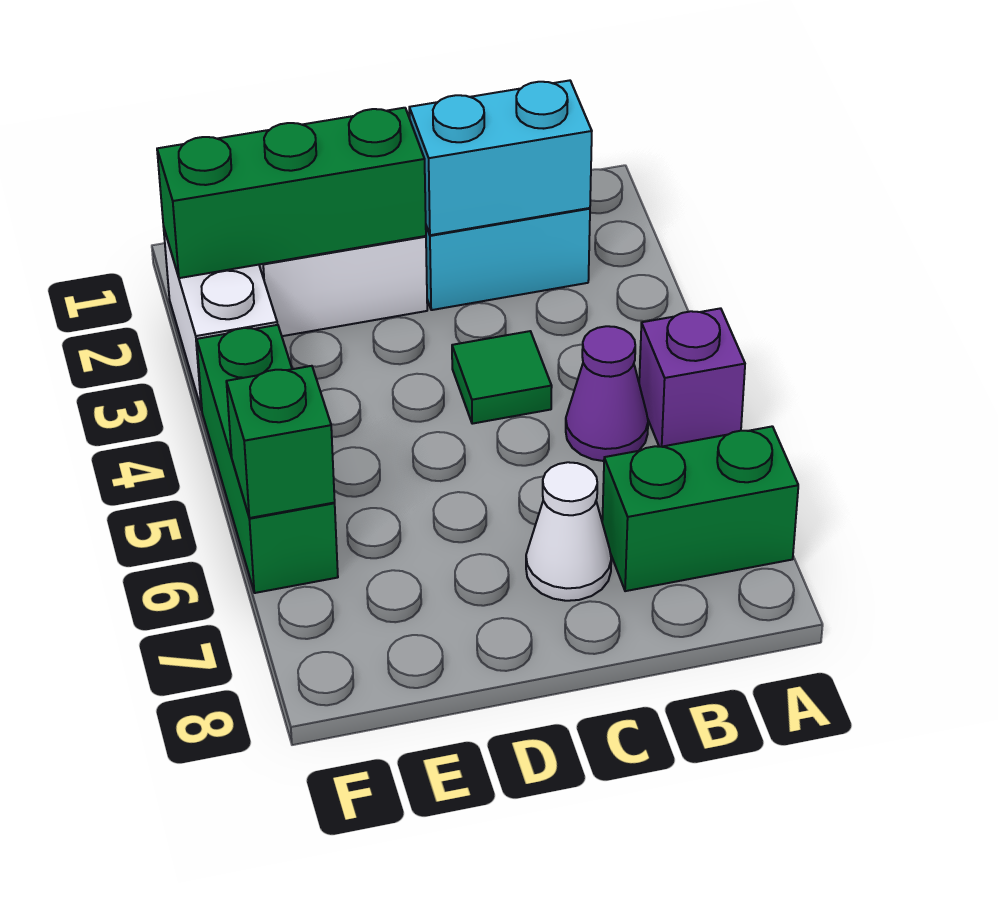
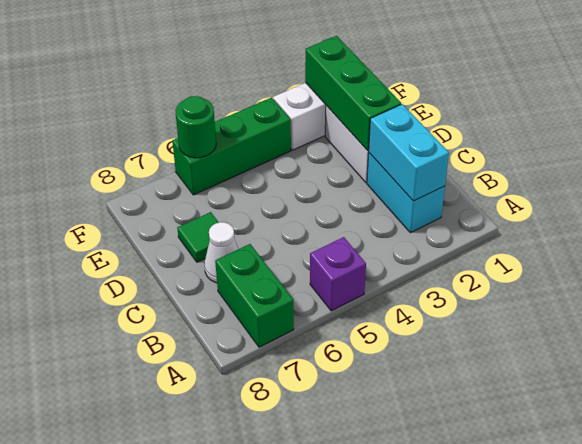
purple 1x1 cone [566,326,648,461] -> none
green 1x1 tile [452,331,552,424] -> green 1x1 tile moved to [177,212,219,262]
green 1x1 brick [226,366,335,518] -> green 1x1 round brick [176,96,216,158]

